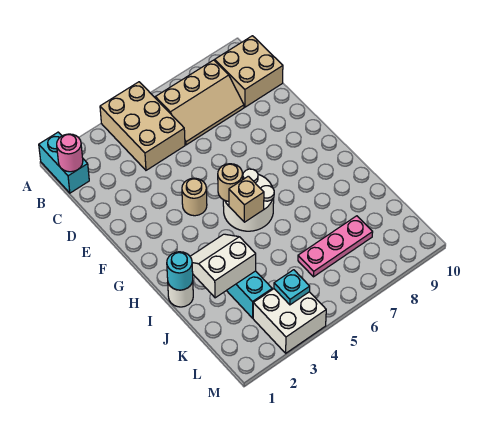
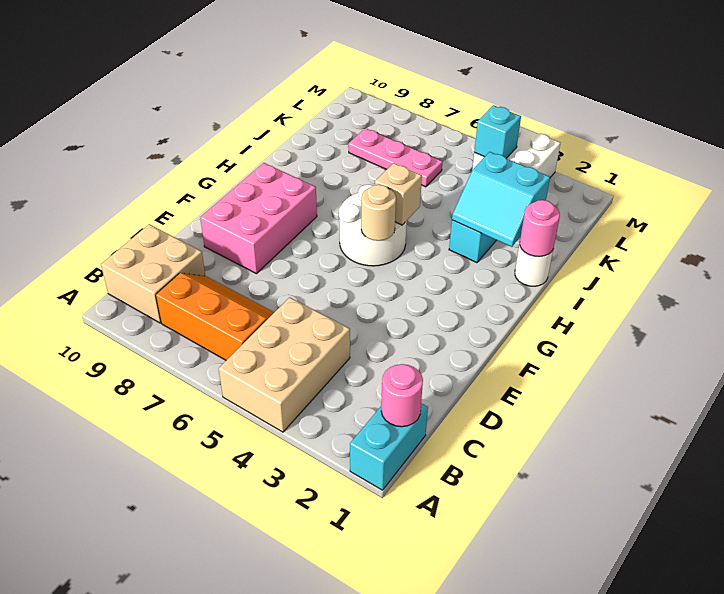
tan 2x3 slope [155,60,244,145] -> orange 2x3 slope [156,273,274,360]
none -> pink 2x3 brick [200,163,317,274]
tan 1x1 round brick [182,178,207,216] -> none
cyan 1x1 round brick [167,252,193,290] -> pink 1x1 round brick [520,200,560,257]
white 2x2 slope [190,234,256,298] -> cyan 2x2 slope [452,152,550,247]
cyan 1x1 plate [274,270,310,305] -> cyan 1x1 brick [474,105,521,158]

